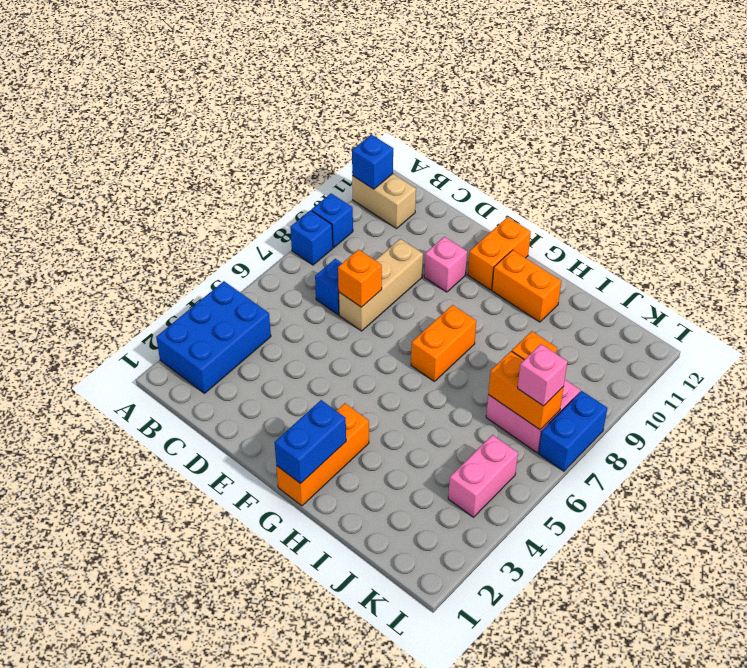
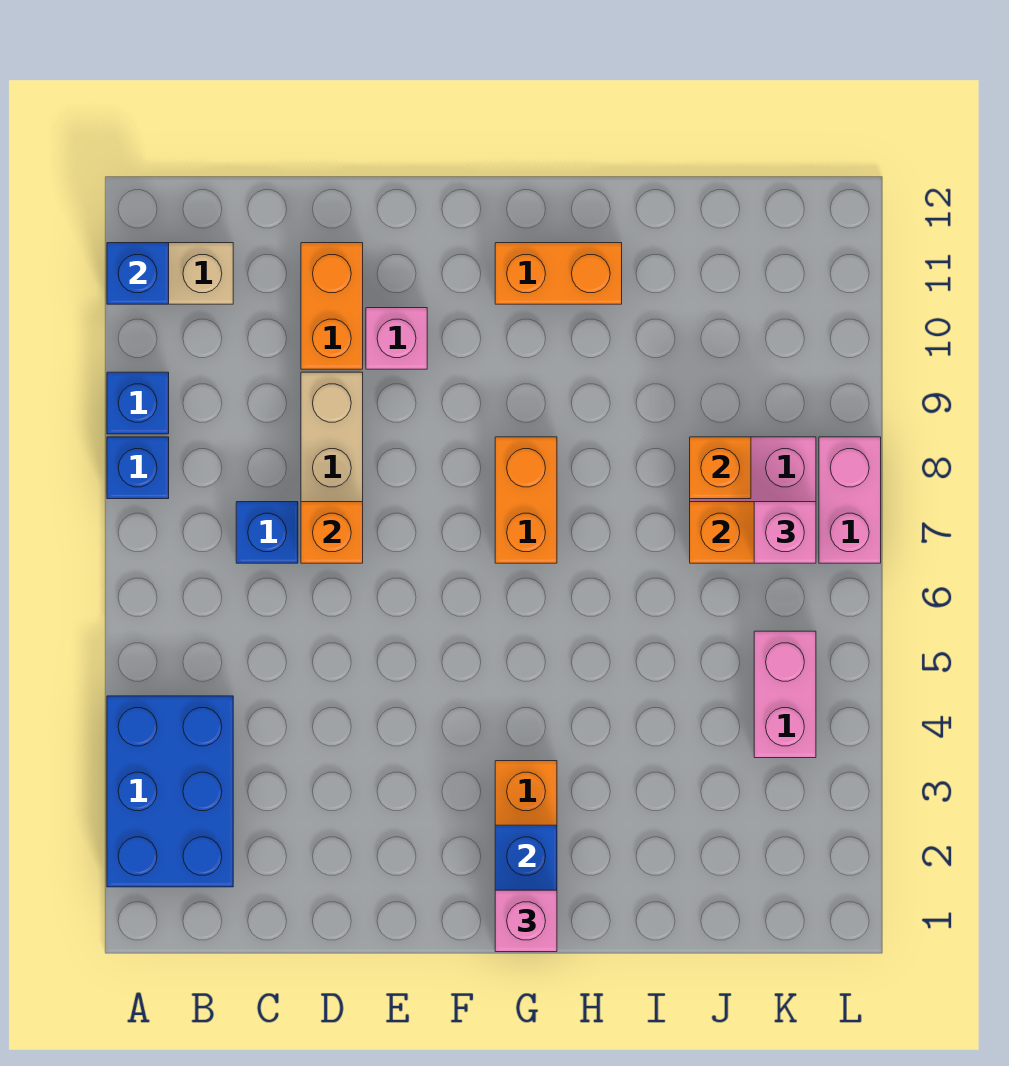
orange 1x2 brick [468,217,531,290] -> orange 1x2 brick moved to [301,243,363,369]
none -> pink 1x1 brick [495,890,557,952]
blue 1x2 brick [538,391,607,471] -> pink 1x2 brick [819,437,881,563]

